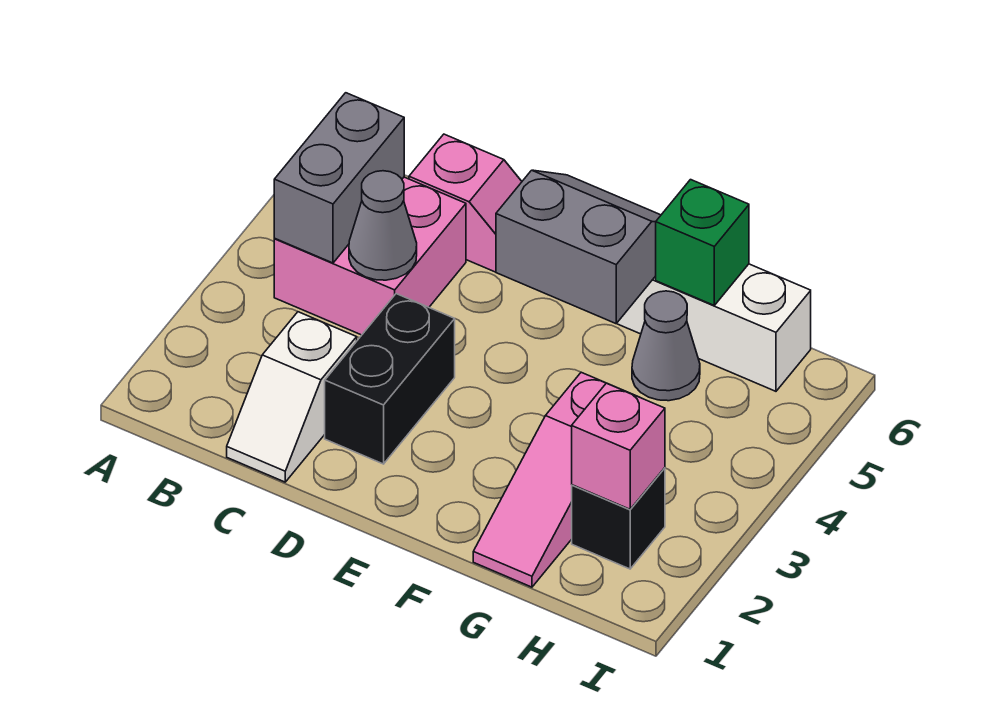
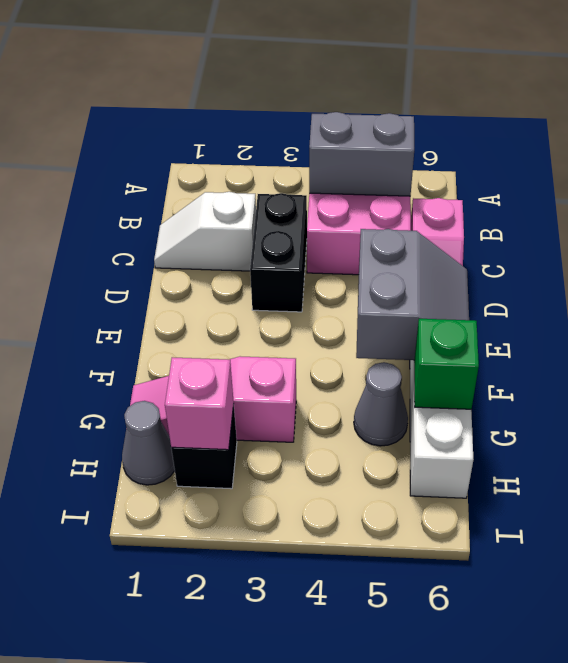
grey 1x1 cone [349,171,417,280] -> grey 1x1 cone moved to [122,401,175,485]
black 1x2 brick [325,294,455,464] -> black 1x2 brick turned to [250,193,307,312]

